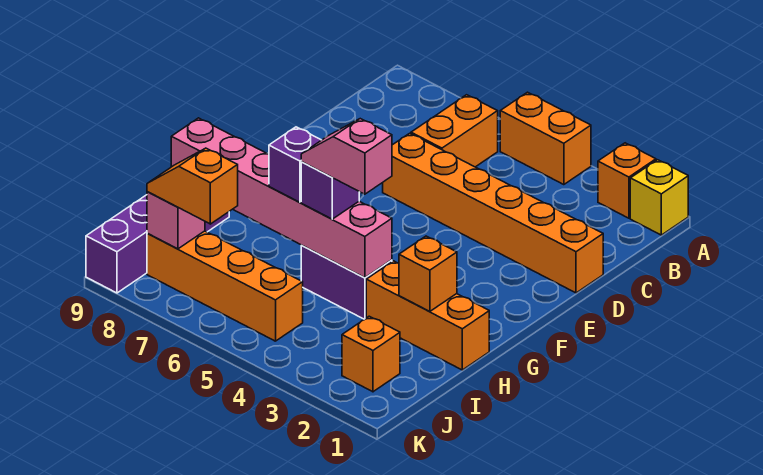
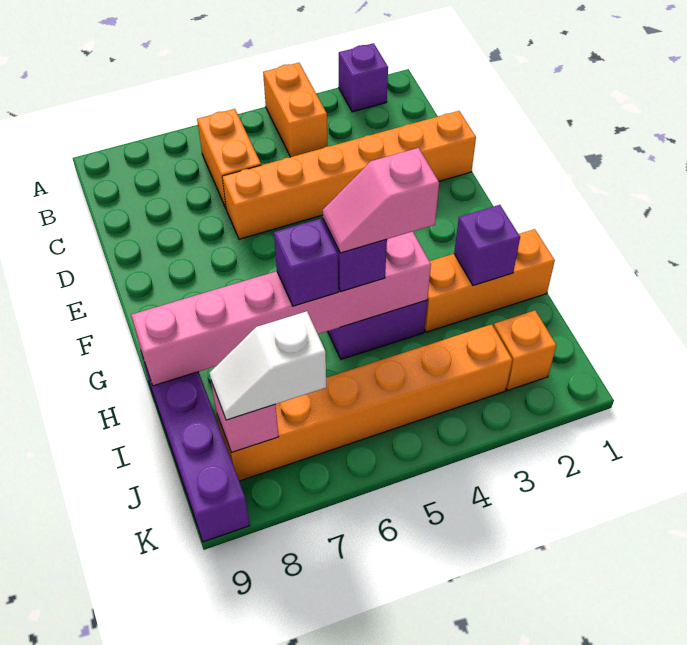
yellow 1x1 brick [630,160,688,235] -> none
orange 1x1 brick [598,143,656,218] -> purple 1x1 brick [339,43,388,112]
orange 1x2 brick [500,92,591,185] -> orange 1x2 brick turned to [263,63,327,157]
orange 1x1 brick [399,236,457,311] -> purple 1x1 brick [454,205,520,286]
orange 1x4 brick [147,231,303,341] -> orange 1x6 brick [217,324,512,481]
orange 1x2 slope [147,148,238,224] -> white 1x2 slope [210,311,326,420]

